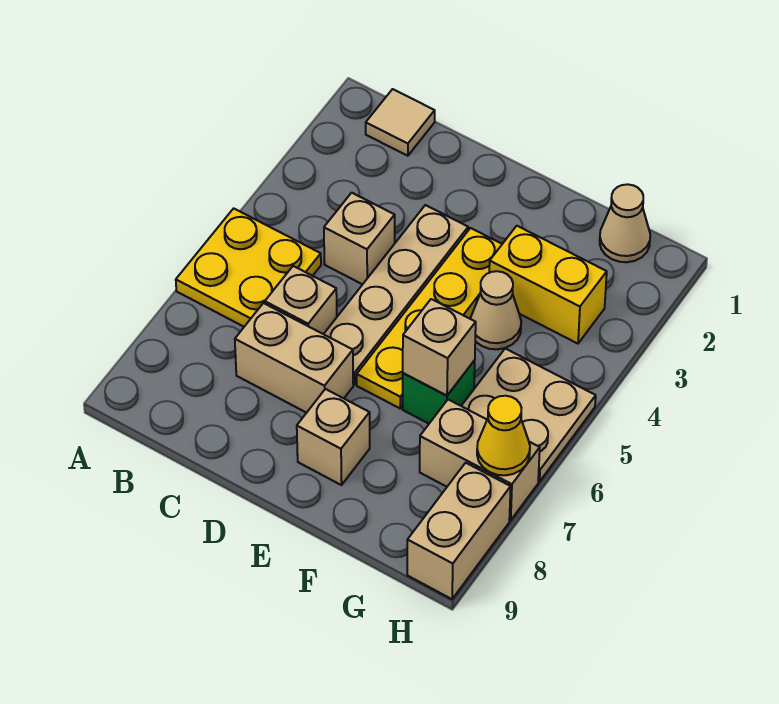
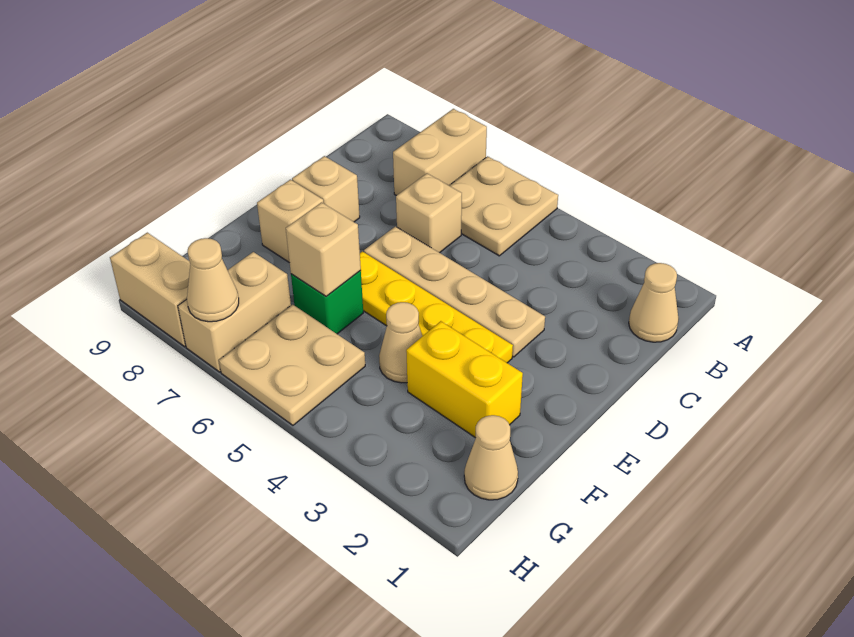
yellow 2x2 plate [176,208,321,327] -> tan 2x2 plate [449,156,558,256]
tan 1x1 tile [366,89,435,156] -> tan 1x1 cone [629,263,679,342]
tan 1x1 brick [324,193,395,284] -> tan 1x1 brick moved to [292,156,360,222]
tan 1x2 brick [235,303,353,413] -> tan 1x2 brick moved to [393,109,487,196]
yellow 1x2 brick [489,226,607,344] -> yellow 1x2 brick turned to [406,321,523,438]
yellow 1x1 cone [477,396,530,475] -> tan 1x1 cone [187,238,239,322]

